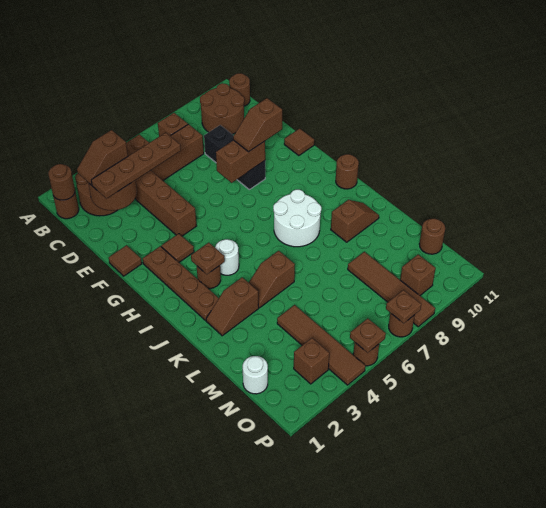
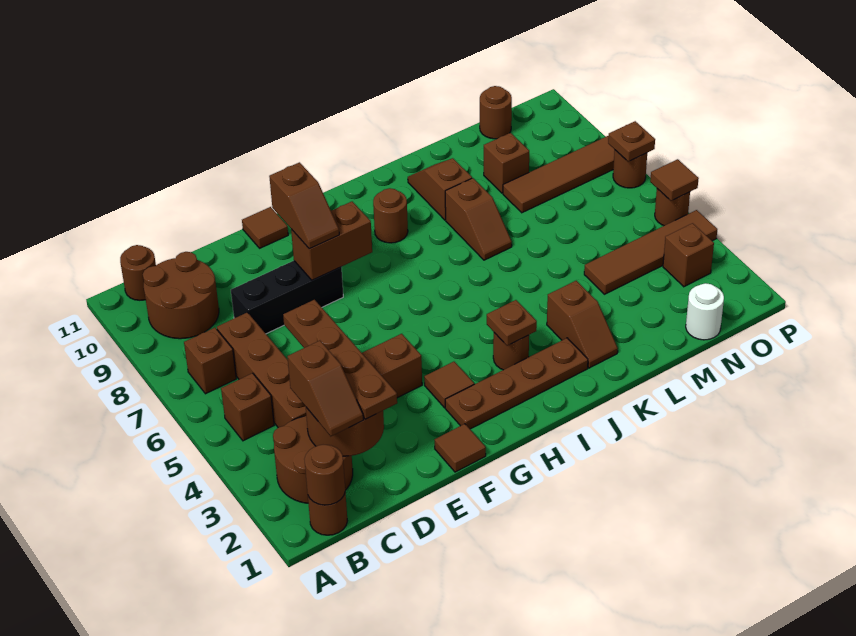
brown 1x2 brick [216,140,265,183] -> brown 1x2 brick turned to [291,202,372,280]
white 1x1 round brick [215,239,239,275] -> none
white 2x2 round brick [273,190,321,247] -> none
brown 1x1 round brick [336,154,359,189] -> brown 1x1 round brick moved to [373,188,408,243]
brown 1x2 slope [249,251,295,308] -> brown 1x2 slope moved to [445,178,512,260]
brown 1x1 brick [400,255,436,295] -> brown 1x1 brick moved to [484,133,529,193]
brown 1x1 plate [350,318,386,353] -> brown 1x1 tile [650,159,699,201]

